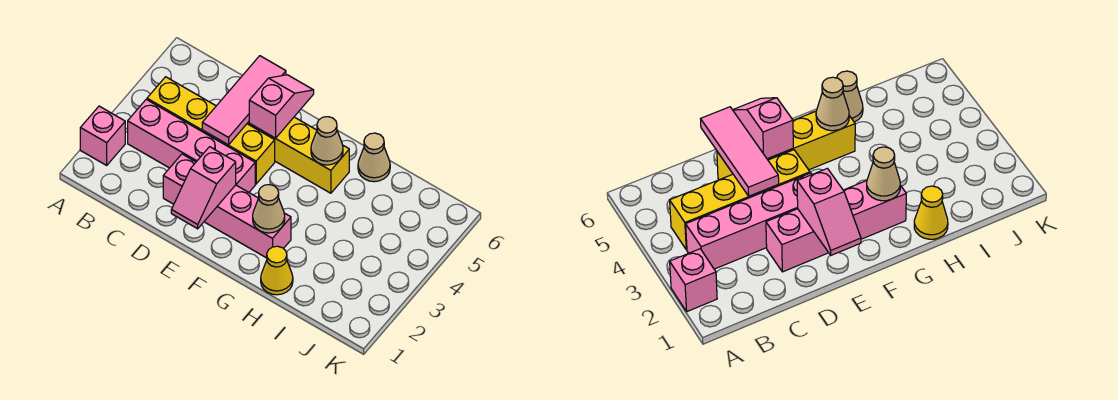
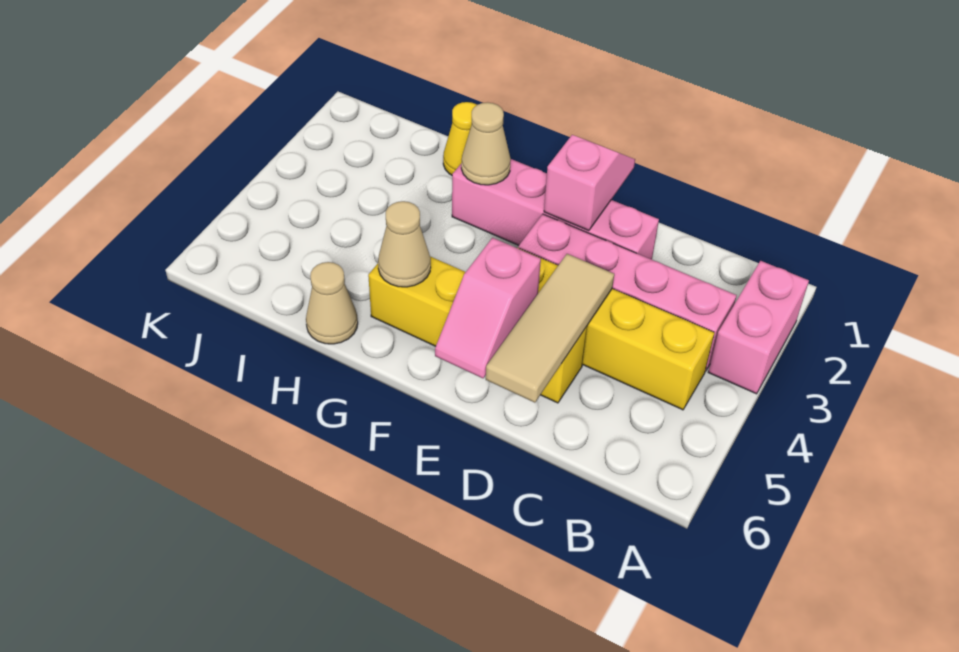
pink 1x1 brick [80,106,125,165] -> pink 1x2 brick [708,261,809,394]
pink 1x3 tile [202,56,286,145] -> tan 1x3 tile [486,254,614,403]

